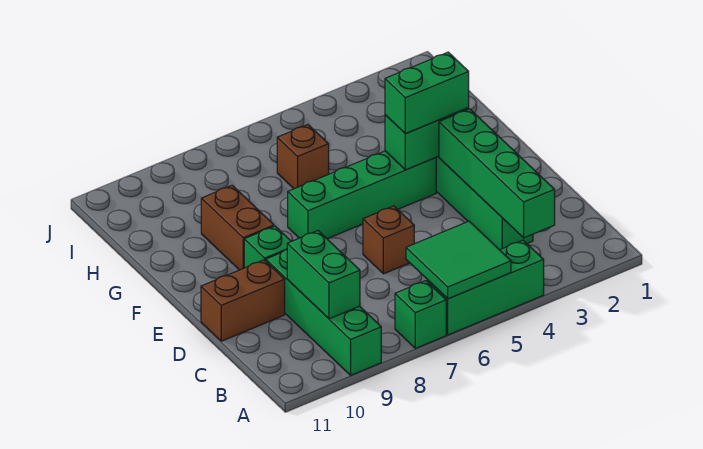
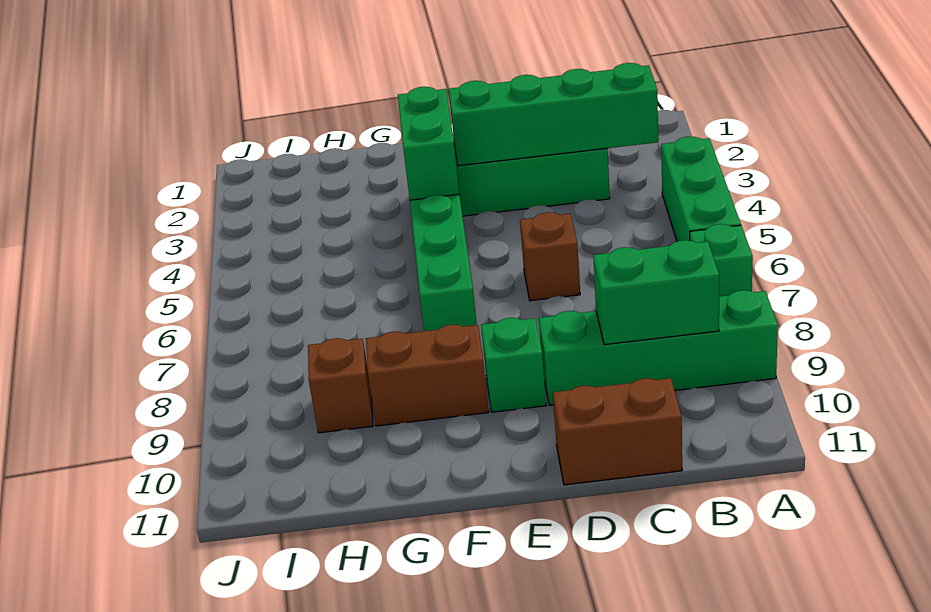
green 2x2 tile [406,221,511,299] -> none
brown 1x2 brick [201,260,285,341] -> brown 1x2 brick turned to [553,378,682,485]
green 1x2 brick [385,52,469,134] -> none
brown 1x1 brick [277,125,329,189] -> brown 1x1 brick moved to [308,338,373,433]

